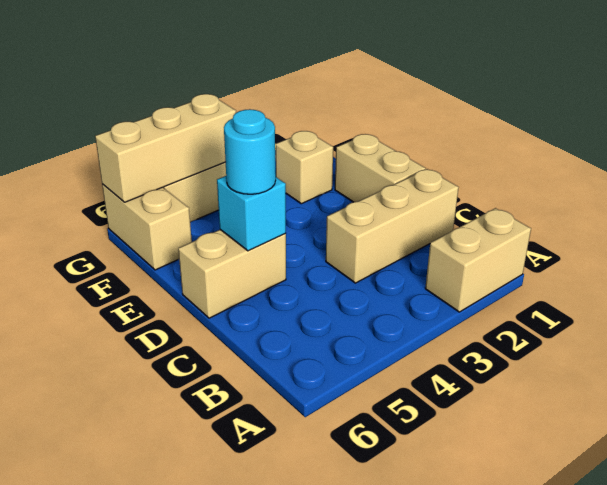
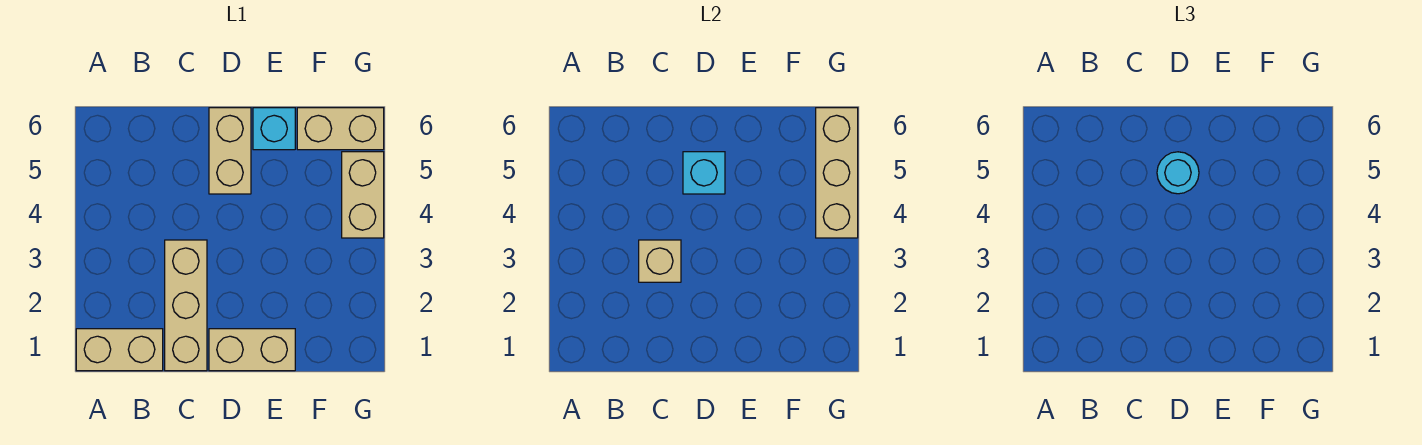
tan 1x2 brick [425,208,531,312] -> tan 1x2 brick turned to [76,329,163,371]
none -> cyan 1x1 brick [253,108,295,150]
tan 1x1 brick [276,131,333,204] -> tan 1x1 brick moved to [639,240,681,282]

